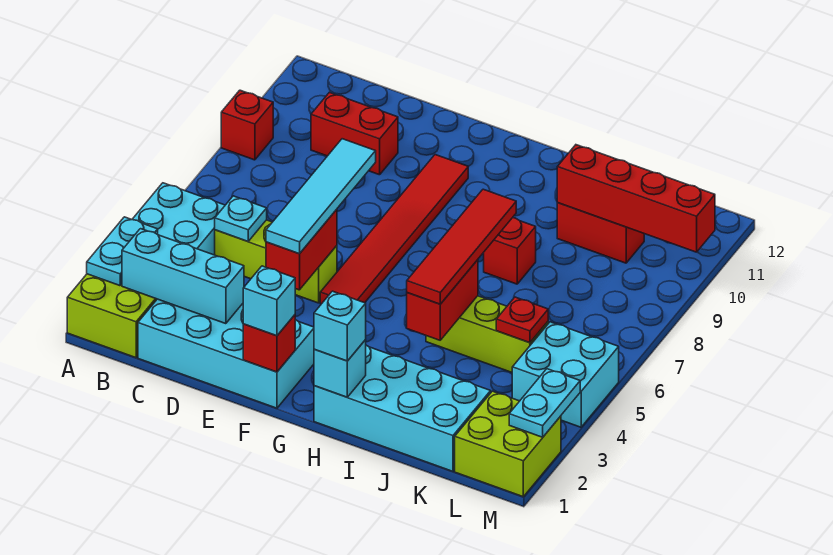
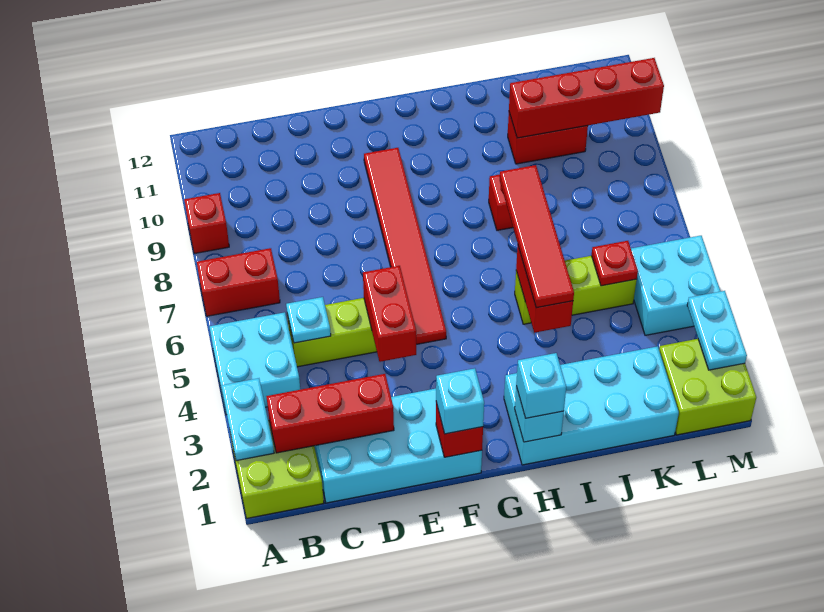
cyan 1x3 brick [122,229,244,324] -> red 1x3 brick [266,374,394,453]
red 1x2 brick [311,92,398,175] -> red 1x2 brick moved to [197,248,280,316]
cyan 1x4 tile [266,139,376,254] -> none

